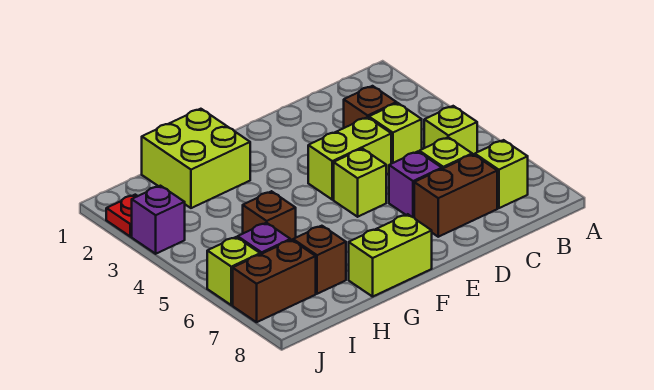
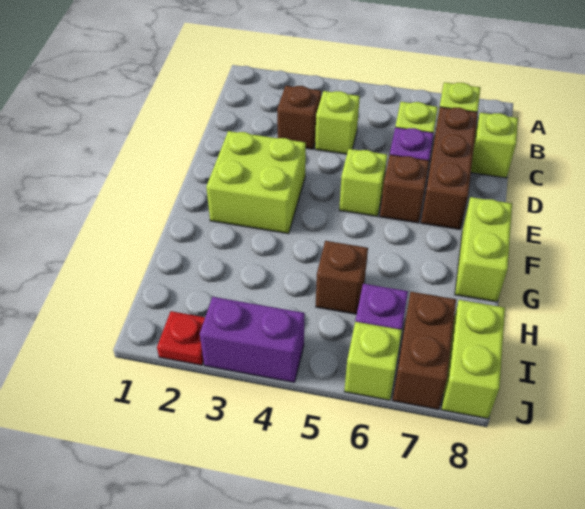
lime 1x1 brick [424,106,477,155] -> lime 1x1 brick moved to [471,113,518,178]
brown 1x2 brick [414,154,497,237] -> brown 1x3 brick [421,107,478,229]
lime 1x2 brick [308,117,391,200] -> lime 1x2 brick moved to [441,300,505,419]
lime 2x2 brick [142,109,250,208] -> lime 2x2 brick moved to [206,131,306,234]
brown 1x1 brick [293,226,346,294] -> brown 1x1 brick moved to [380,155,429,223]
purple 1x1 brick [132,186,185,254] -> purple 1x2 brick [200,297,305,382]

